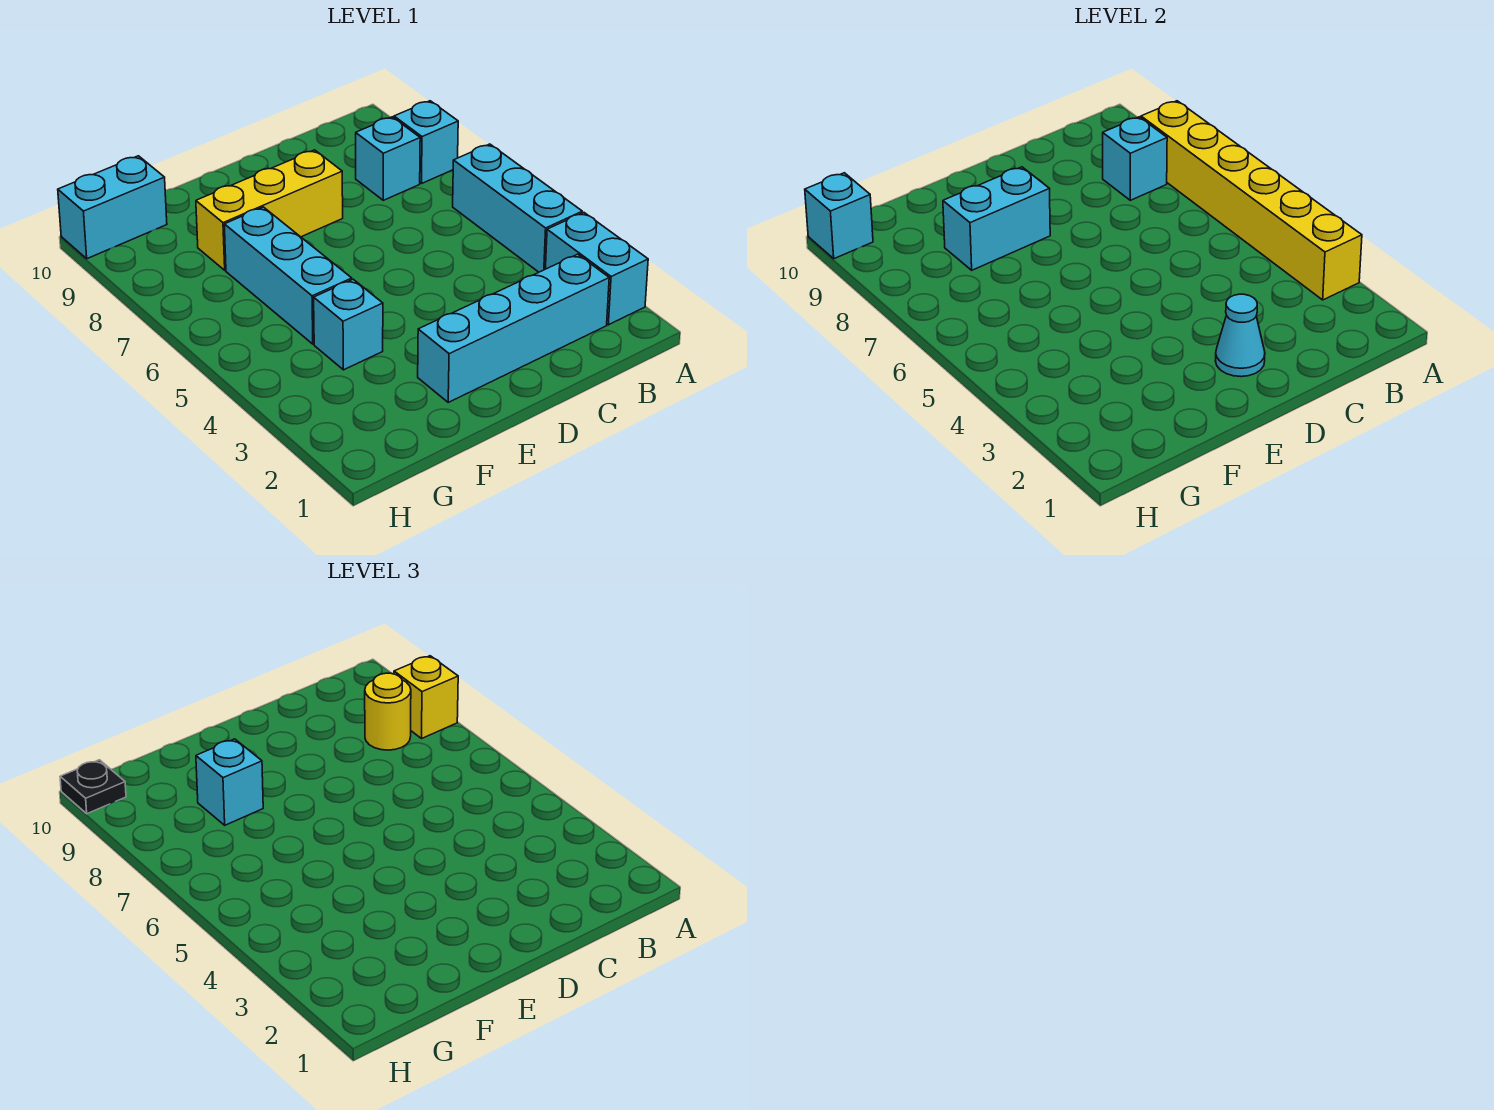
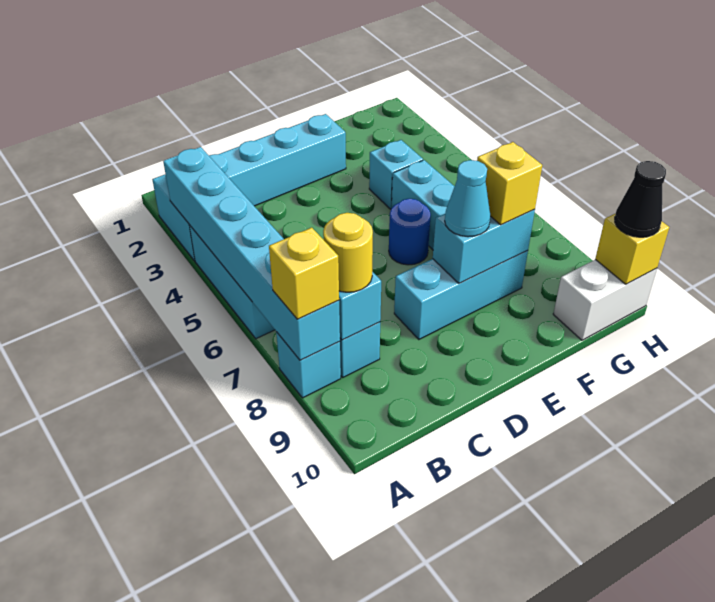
yellow 1x6 brick [1141,101,1362,300] -> cyan 1x6 brick [163,147,340,360]
cyan 1x1 cone [1216,294,1265,377] -> cyan 1x1 cone moved to [445,160,490,237]
yellow 1x3 brick [196,150,343,270] -> cyan 1x3 brick [394,251,528,339]
none -> blue 1x1 round brick [389,199,431,265]
cyan 1x1 brick [196,739,263,825] -> yellow 1x1 brick [477,142,542,225]
cyan 1x2 brick [58,156,167,259] -> white 1x2 brick [553,260,657,340]
cyan 1x1 brick [805,173,873,259] -> yellow 1x1 brick [595,213,669,284]
black 1x1 plate [60,760,126,814] -> black 1x1 cone [615,161,666,237]

